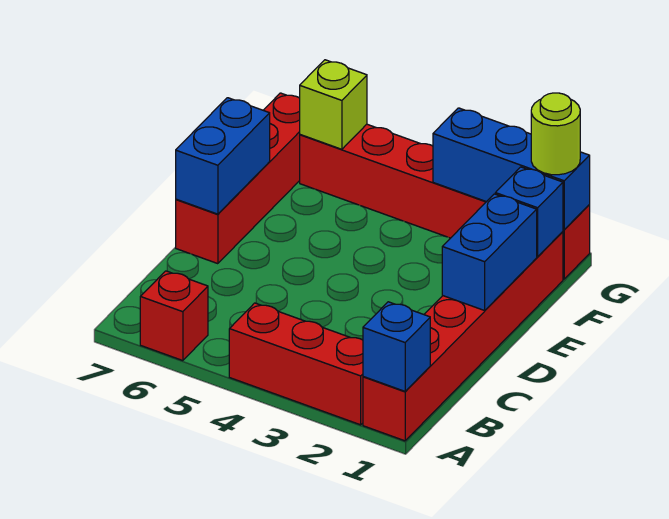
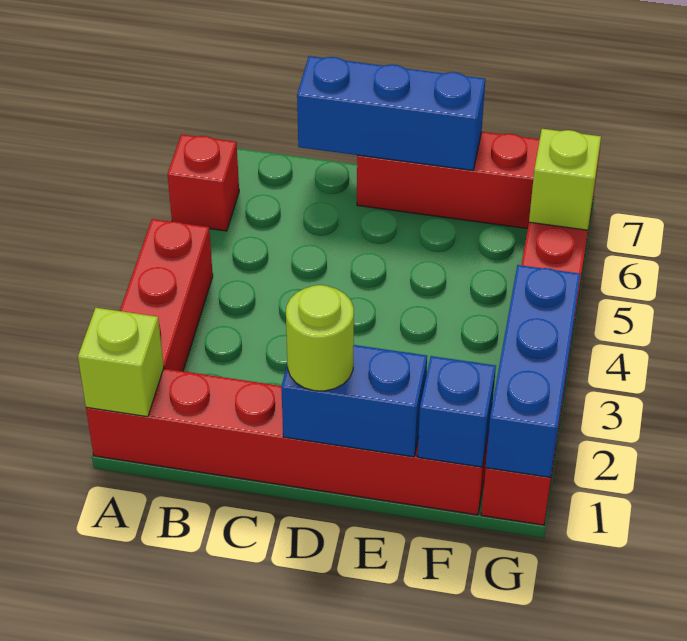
blue 1x1 brick [363,302,430,391] -> lime 1x1 brick [78,308,164,417]
blue 1x2 brick [176,98,270,214] -> blue 1x3 brick [297,56,485,170]
lime 1x1 round brick [531,93,580,175] -> lime 1x1 round brick moved to [286,285,354,391]

